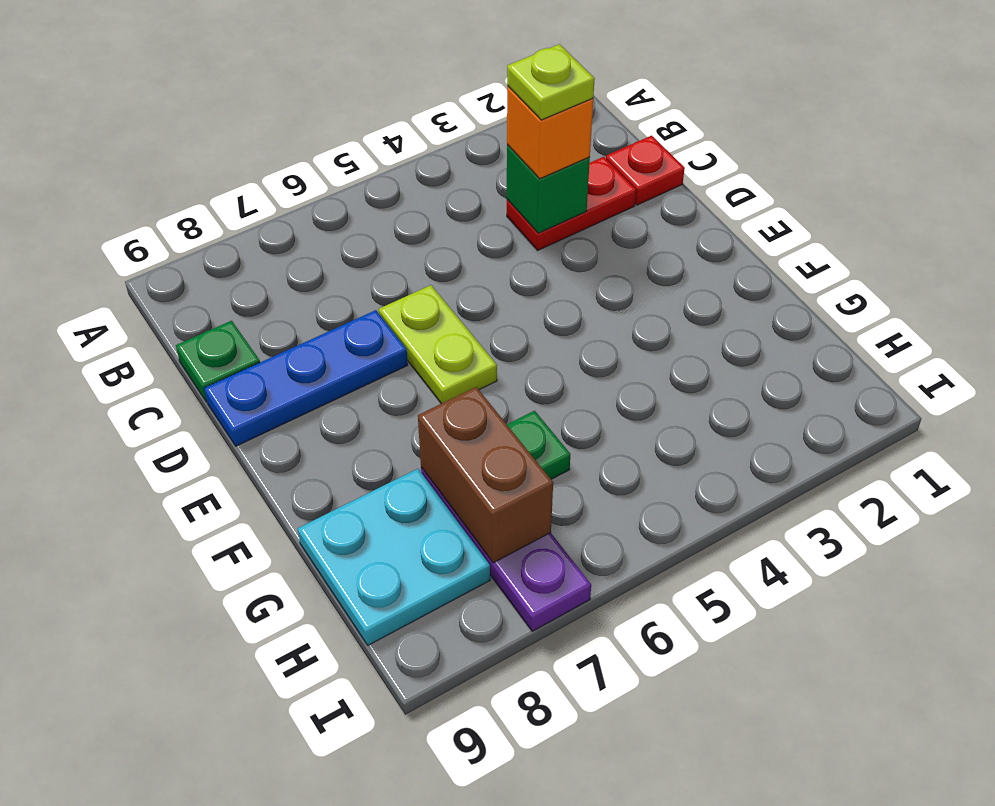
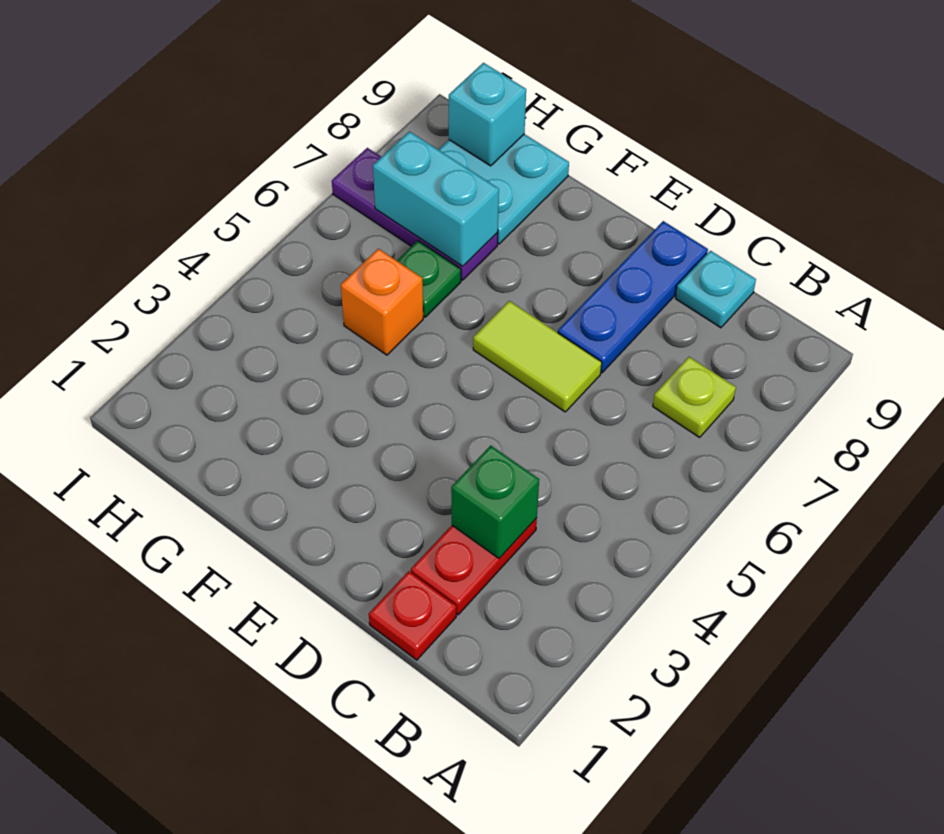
orange 1x1 brick [507,86,593,179] -> orange 1x1 brick moved to [341,249,423,355]
lime 1x1 plate [507,44,595,120] -> lime 1x1 plate moved to [653,357,736,437]
green 1x1 plate [176,321,260,402] -> cyan 1x1 plate [676,251,756,328]
lime 1x2 plate [379,285,497,404] -> lime 1x2 tile [473,301,602,412]
brown 1x2 brick [418,387,553,563] -> cyan 1x2 brick [373,131,499,266]
none -> cyan 1x1 brick [449,63,526,166]

